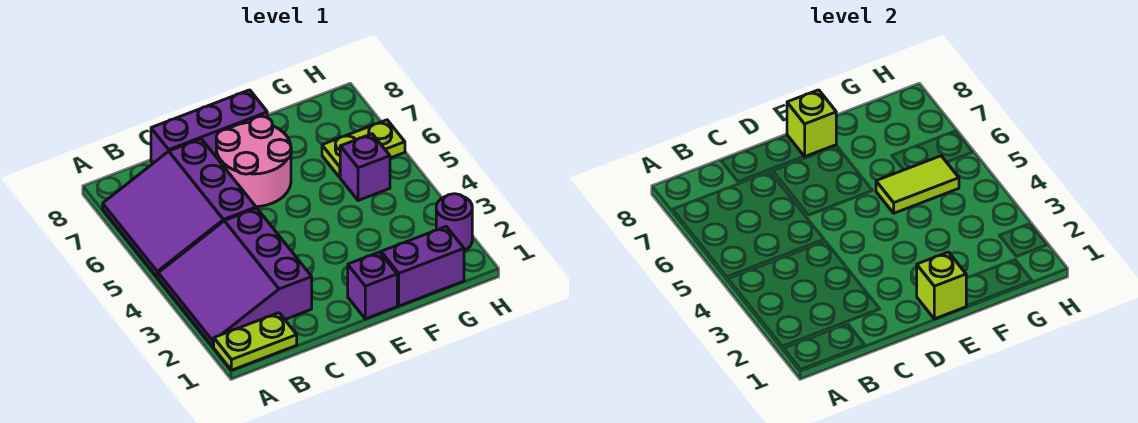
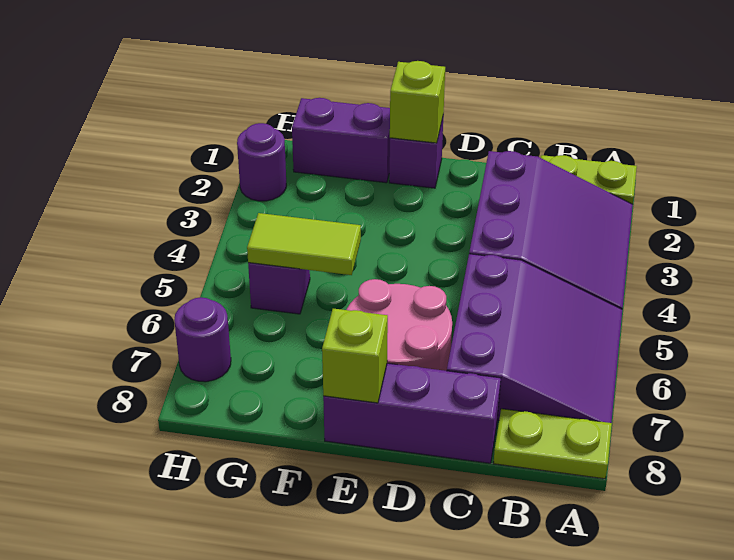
lime 1x2 plate [322,120,405,177] -> lime 1x2 plate moved to [493,409,612,479]
none -> purple 1x1 round brick [174,297,231,382]

